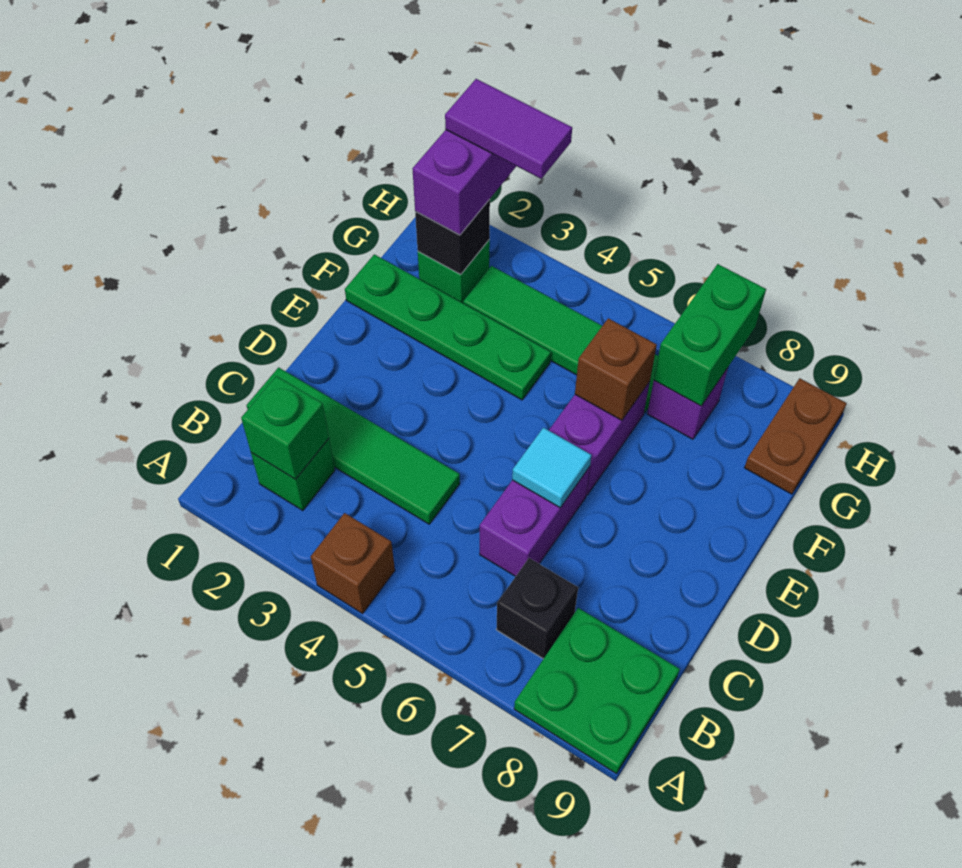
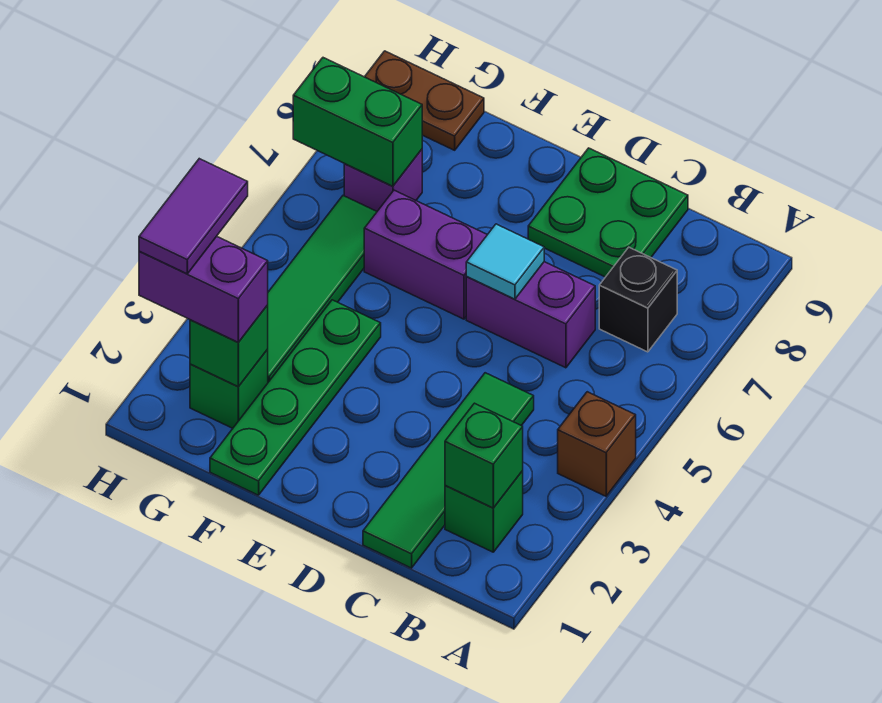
green 2x2 plate [514,608,680,774] -> green 2x2 plate moved to [528,148,688,277]
brown 1x1 brick [575,318,657,420] -> none
black 1x1 brick [415,199,490,275] -> green 1x1 brick [190,305,268,387]

